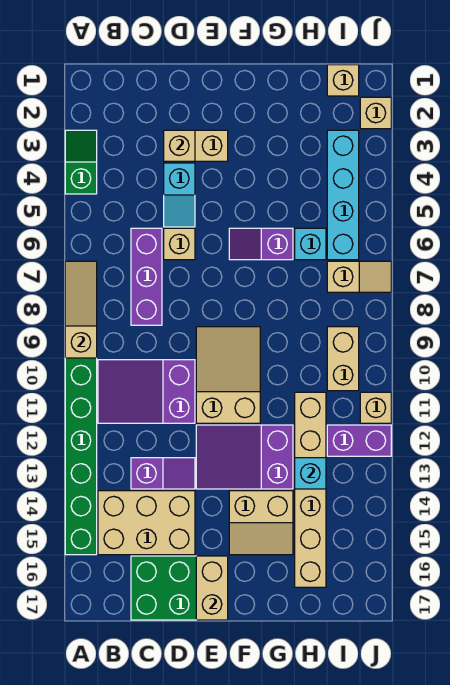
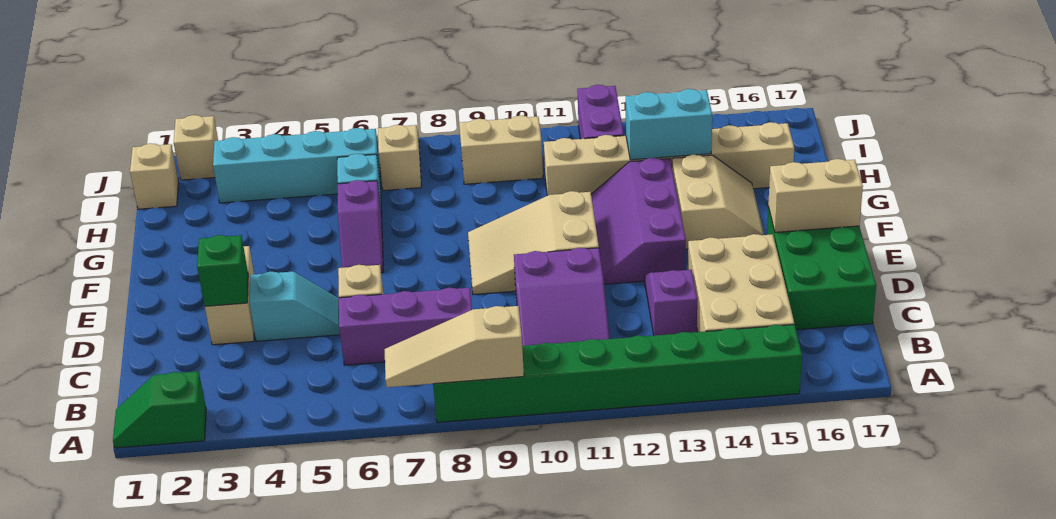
green 1x2 slope [65,130,97,194] -> green 1x2 slope moved to [113,371,206,448]
tan 1x1 brick [164,130,195,161] -> green 1x1 brick [197,235,248,306]
purple 2x3 slope [196,425,293,489] -> purple 2x3 slope turned to [591,158,686,284]
cyan 1x1 brick [295,458,326,489] -> cyan 1x2 brick [626,89,712,160]
tan 1x1 brick [360,392,391,423] -> none

